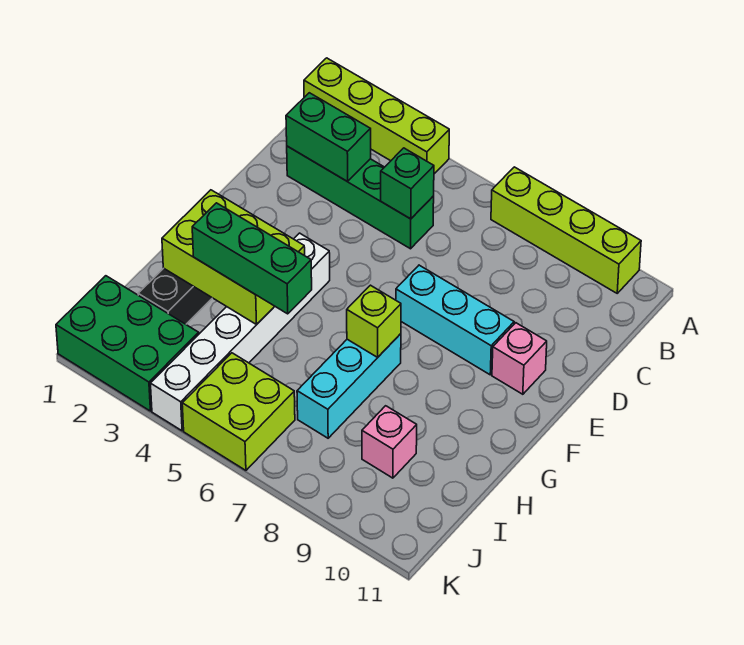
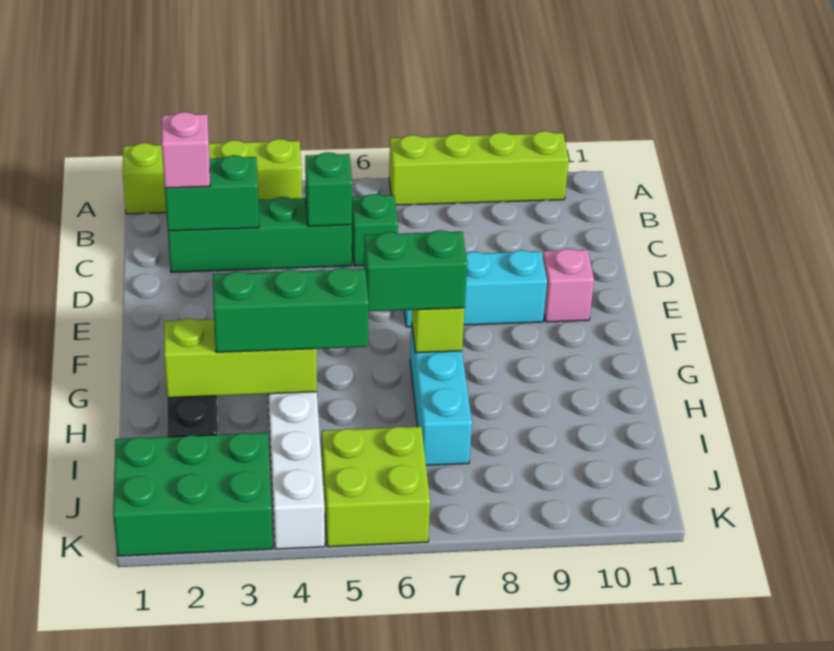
none -> green 1x1 brick [352,194,398,266]
lime 2x3 brick [162,190,305,324] -> lime 1x3 brick [164,319,317,398]
none -> green 1x2 brick [364,230,467,311]
pink 1x1 brick [362,406,417,478] -> pink 1x1 brick moved to [162,112,210,188]

